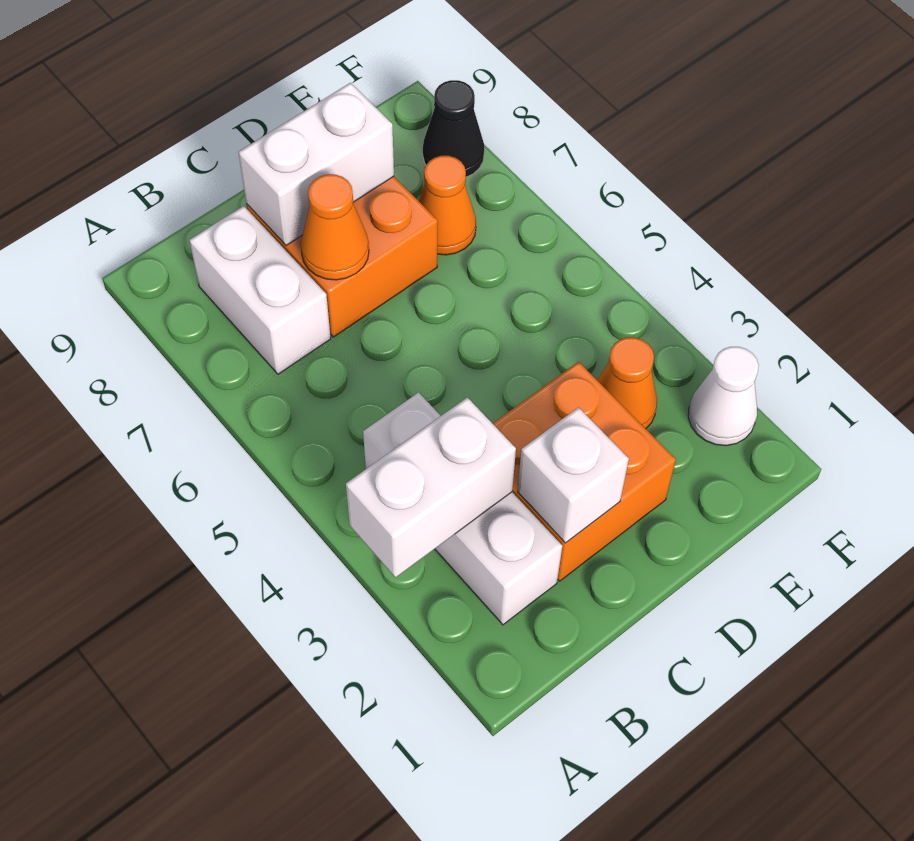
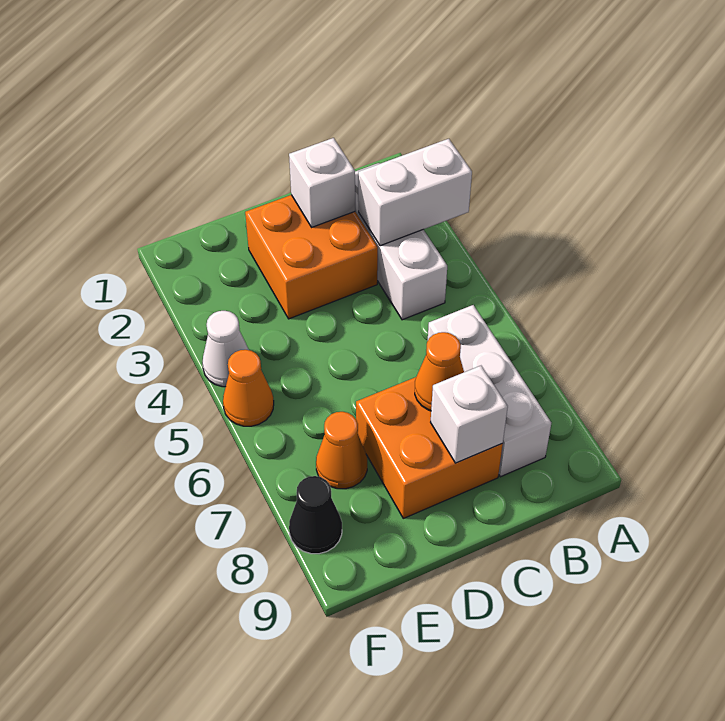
white 1x2 brick [189,206,331,374] -> white 1x3 brick [428,305,551,477]
white 1x2 brick [238,83,394,245] -> white 1x1 brick [431,366,508,463]
orange 1x1 cone [597,337,657,429] -> orange 1x1 cone moved to [223,350,274,426]
white 1x1 cone [688,347,759,446] -> white 1x1 cone moved to [202,311,249,387]

